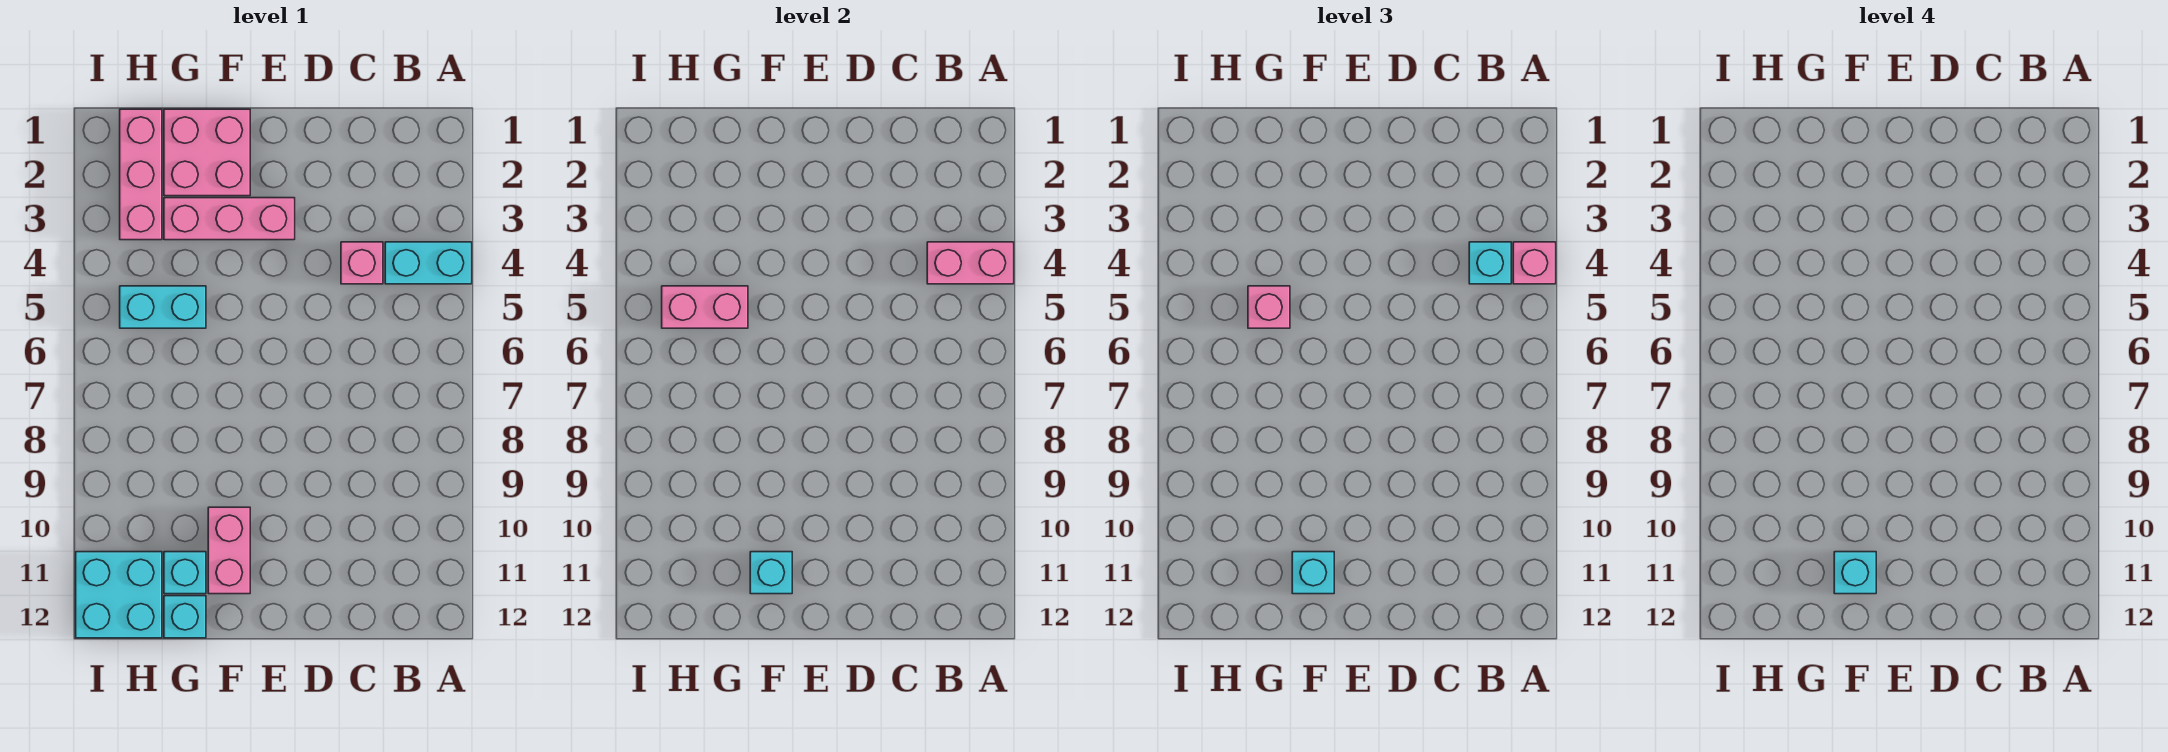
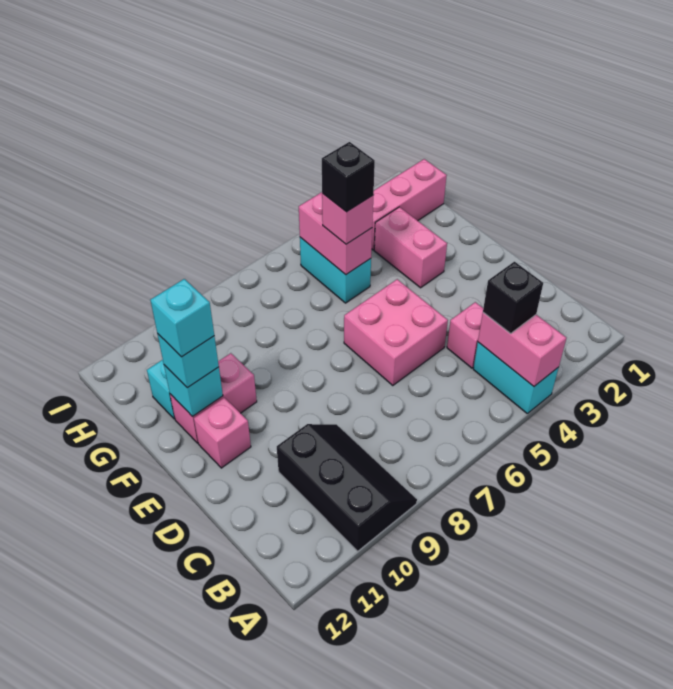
pink 1x1 brick [1513,242,1556,284] -> pink 1x1 brick moved to [194,398,251,468]
none -> black 2x3 slope [277,424,417,551]
cyan 1x1 brick [1469,242,1511,284] -> black 1x1 brick [483,262,543,334]
pink 1x3 brick [164,198,295,240] -> pink 1x2 brick [374,207,447,288]
pink 2x2 brick [164,109,250,196] -> pink 2x2 brick moved to [344,279,448,386]
none -> black 1x1 brick [322,142,375,212]
cyan 1x1 brick [164,596,206,638] -> none
cyan 2x2 brick [76,552,162,638] -> none

